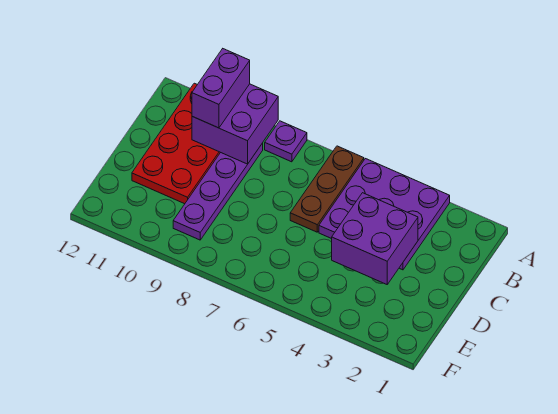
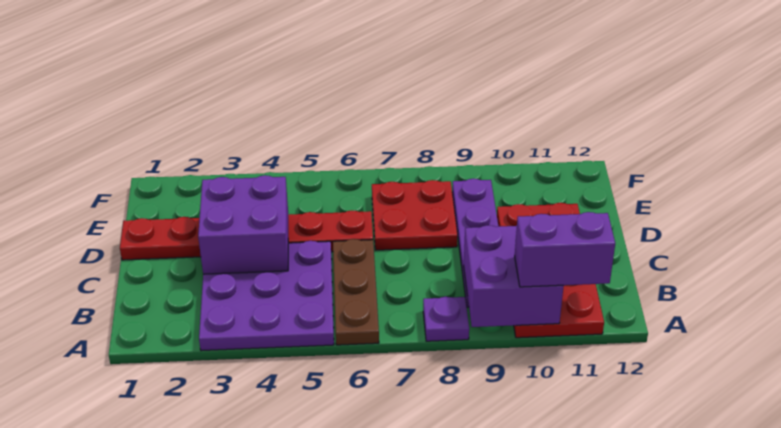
purple 1x2 brick [192,49,250,128] -> purple 1x2 brick turned to [515,212,615,287]
none -> red 1x6 plate [120,211,373,260]
none -> red 2x2 plate [372,180,458,250]

